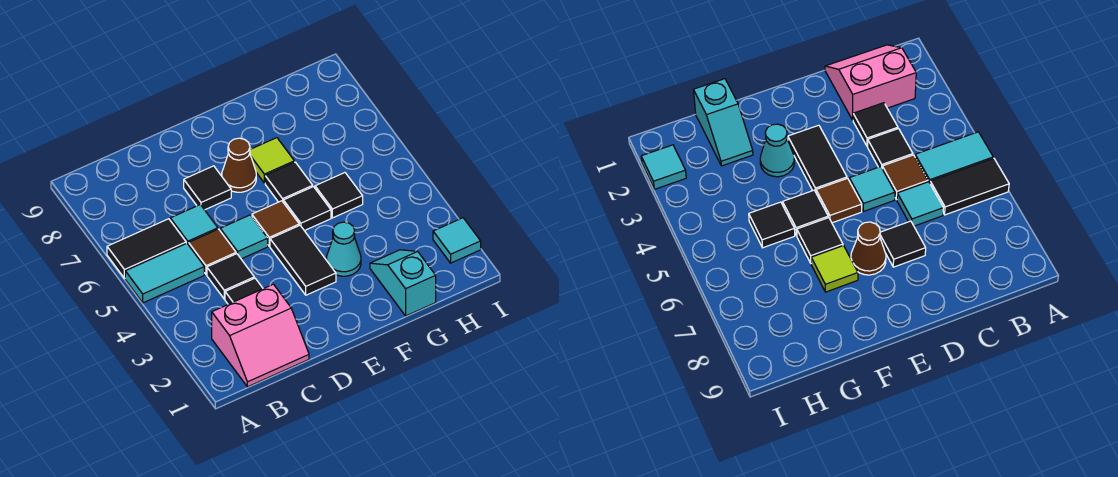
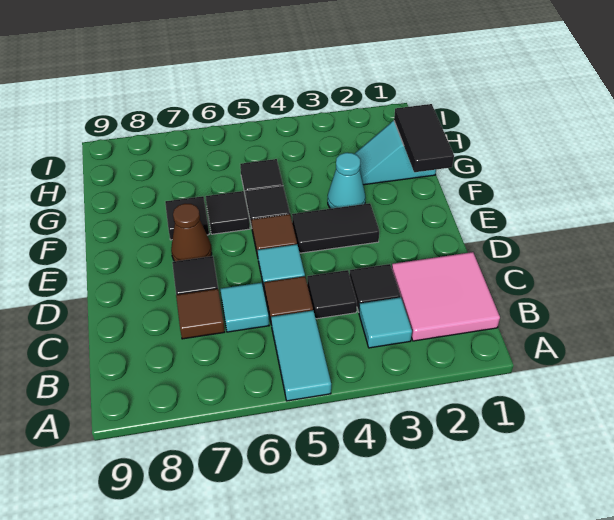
black 1x2 tile [107,219,186,278] -> black 1x2 tile moved to [394,104,454,172]
pink 2x2 slope [212,284,309,387] -> pink 2x2 tile [392,252,500,341]
none -> brown 1x1 tile [176,289,225,339]
lime 1x1 tile [250,138,294,183] -> black 1x1 tile [165,196,209,240]
cyan 1x1 tile [433,218,481,263] -> cyan 1x1 tile moved to [359,297,412,348]

